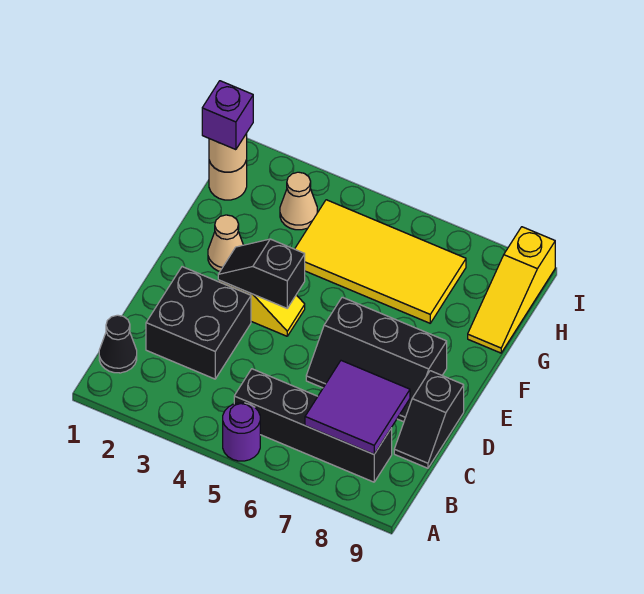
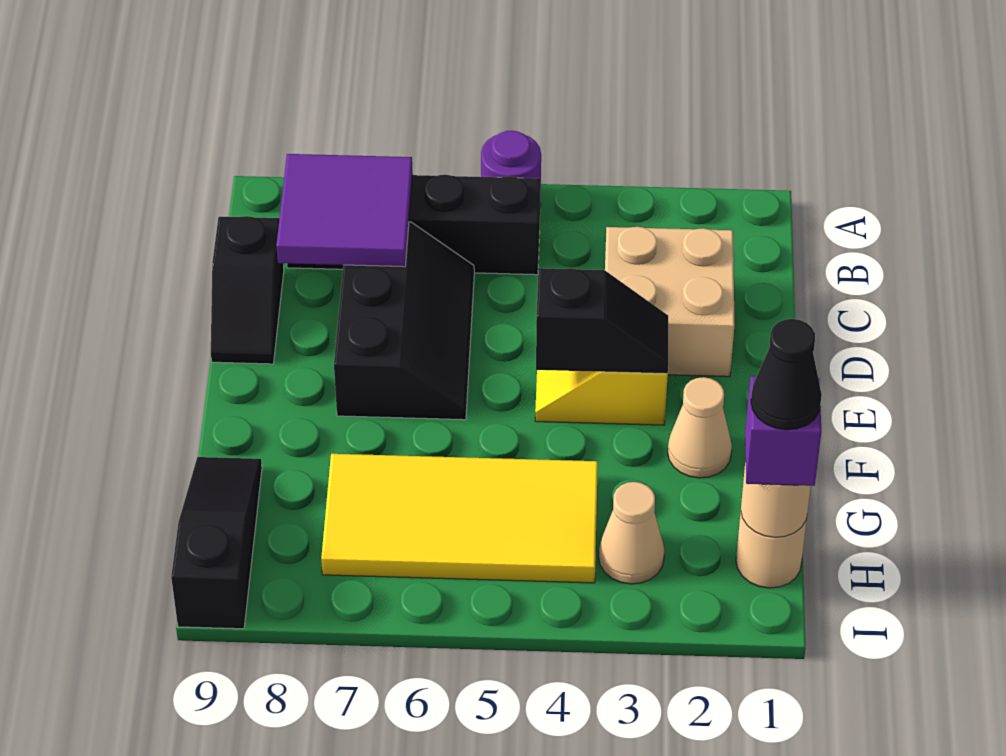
black 1x1 cone [99,315,137,373] -> black 1x1 cone moved to [751,319,822,430]
black 2x2 brick [146,267,251,379] -> tan 2x2 brick [605,227,735,377]
black 1x2 slope [394,371,464,468] -> black 1x2 slope turned to [211,216,284,364]
black 2x3 slope [306,297,447,422] -> black 2x3 slope turned to [334,222,474,420]
yellow 1x3 slope [468,227,555,353] -> black 1x3 slope [171,457,262,629]

